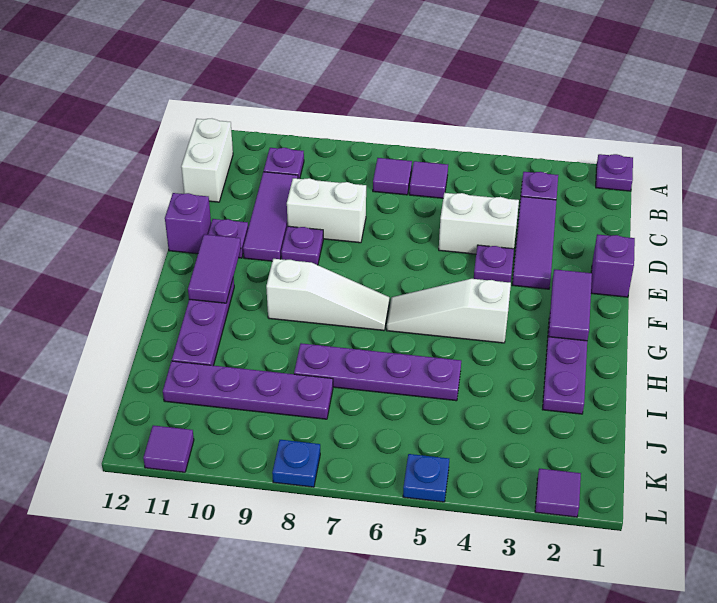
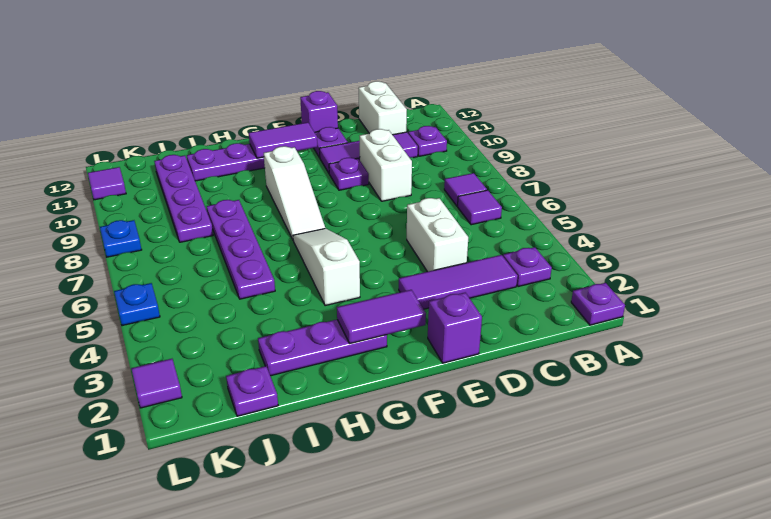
white 1x2 brick [181,119,233,202] -> white 1x2 brick turned to [359,81,407,135]
purple 1x1 plate [474,245,514,283] -> purple 1x1 plate moved to [226,366,278,416]

